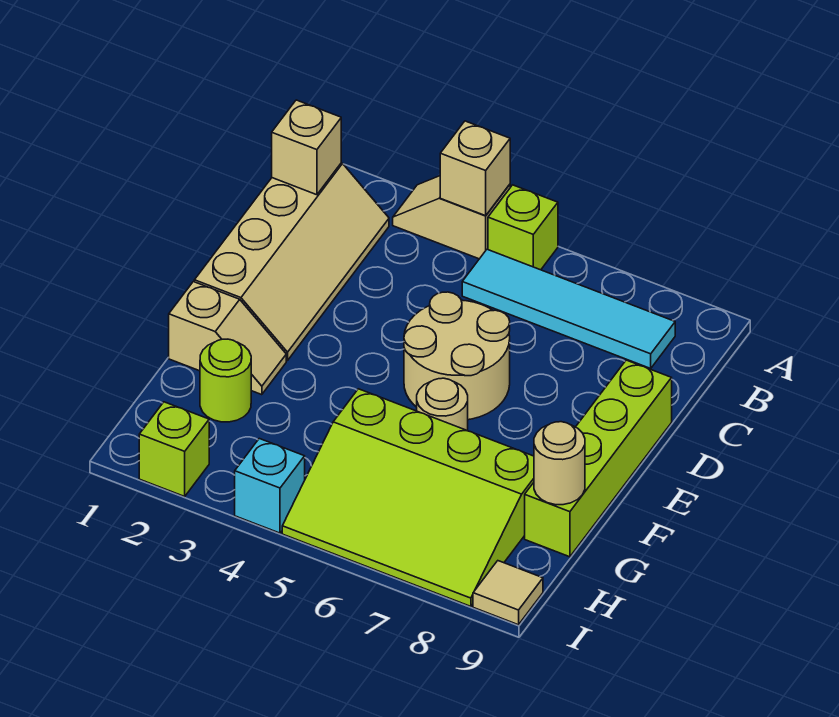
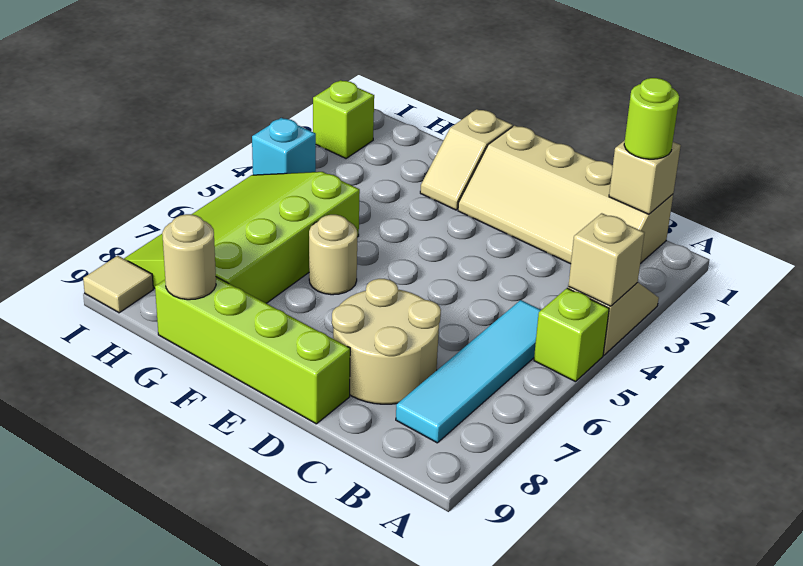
tan 2x2 round brick [404,292,510,420] -> tan 2x2 round brick moved to [332,279,441,404]
lime 1x1 round brick [200,339,251,422] -> lime 1x1 round brick moved to [624,78,679,159]

